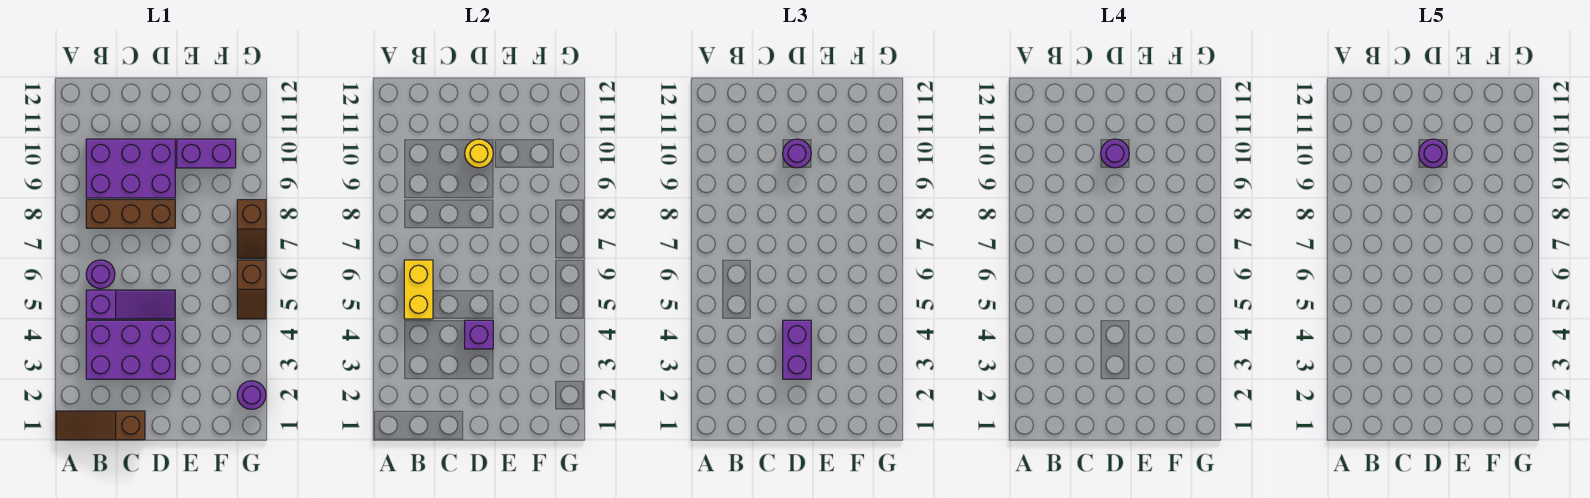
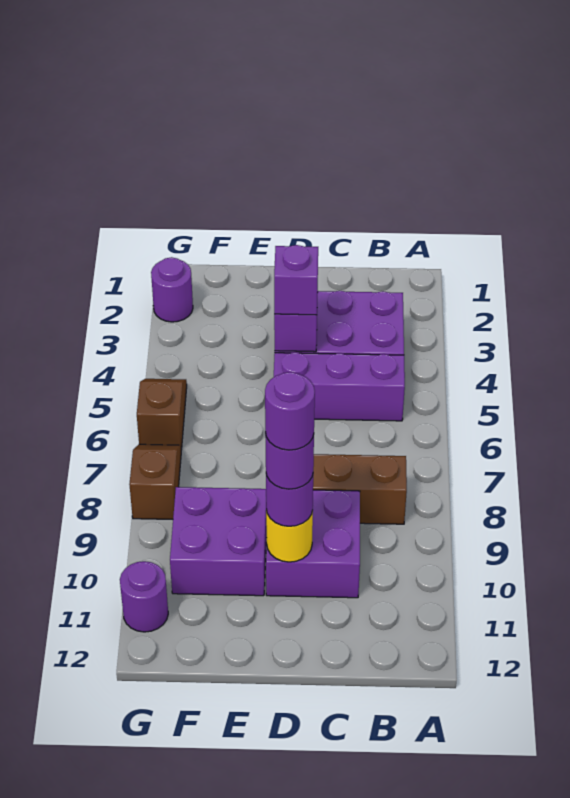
brown 1x3 slope [56,411,145,440] -> none
purple 1x3 slope [86,290,175,319] -> purple 1x3 brick [274,352,405,421]
yellow 1x2 brick [404,260,433,319] -> none
purple 1x1 round brick [86,260,115,289] -> purple 1x1 round brick moved to [120,561,168,632]
purple 2x3 brick [86,139,175,198] -> purple 2x2 brick [266,490,360,598]
purple 1x2 brick [783,320,811,379] -> purple 1x1 brick [274,245,318,315]
purple 1x2 brick [177,139,236,168] -> purple 2x2 brick [170,487,267,596]

